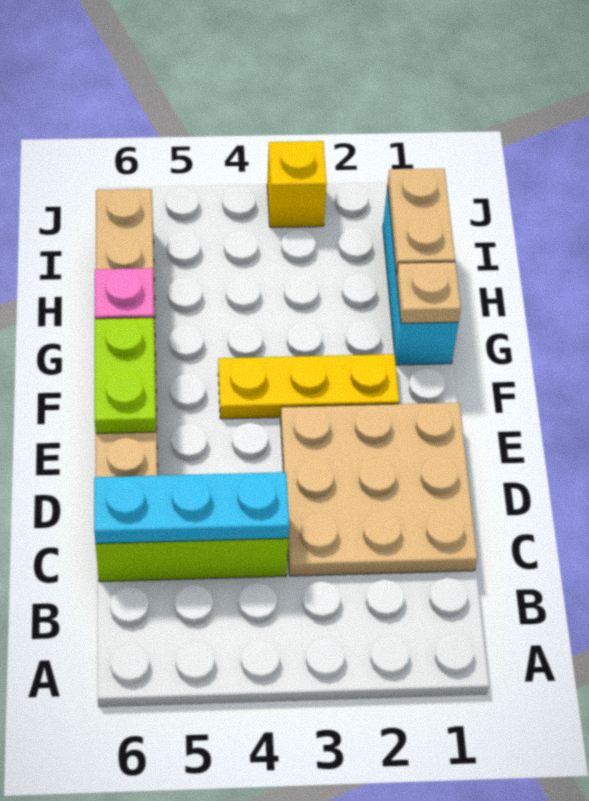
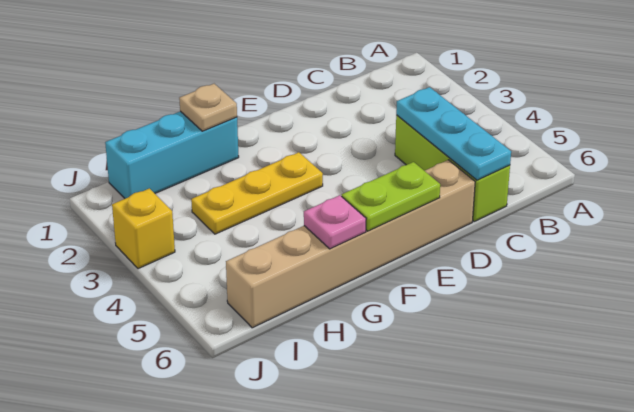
tan 3x3 plate [280,403,477,576] -> none
yellow 1x3 plate [218,354,399,419] -> yellow 1x3 plate turned to [191,152,323,234]
tan 1x2 plate [388,169,455,275] -> none

